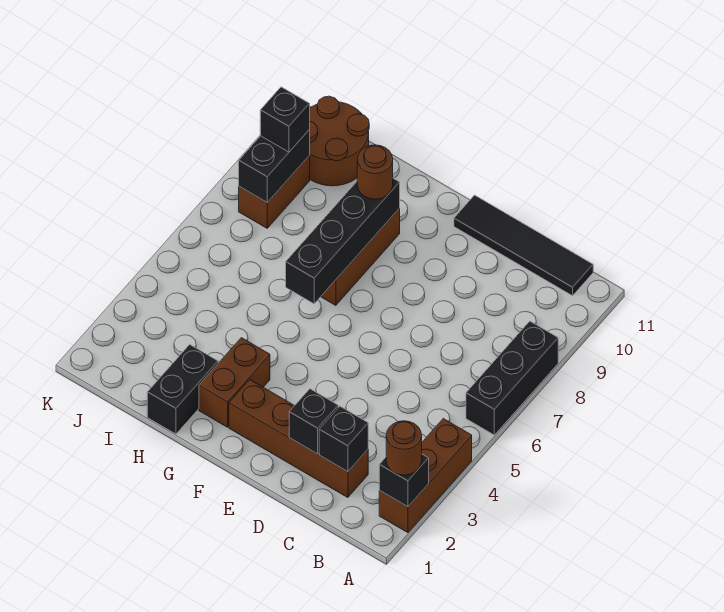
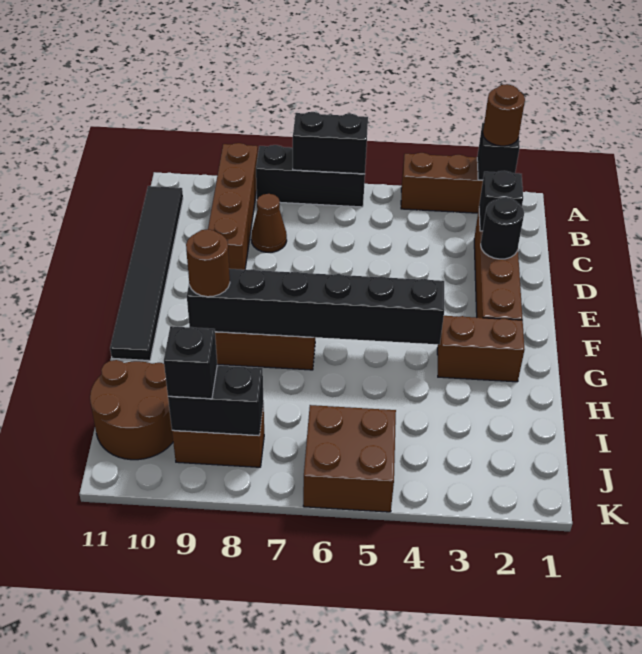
none -> brown 1x4 brick [208,143,258,270]
black 1x4 tile [454,195,593,296] -> black 1x6 tile [110,186,183,361]
none -> brown 1x1 cone [251,194,287,252]
black 1x1 brick [289,389,338,454] -> black 1x1 round brick [481,197,524,259]
black 1x4 brick [286,178,400,304] -> black 1x6 brick [187,269,444,345]
black 1x2 brick [147,345,218,434] -> black 1x2 brick moved to [293,112,368,174]
none -> brown 2x2 brick [303,405,396,512]

